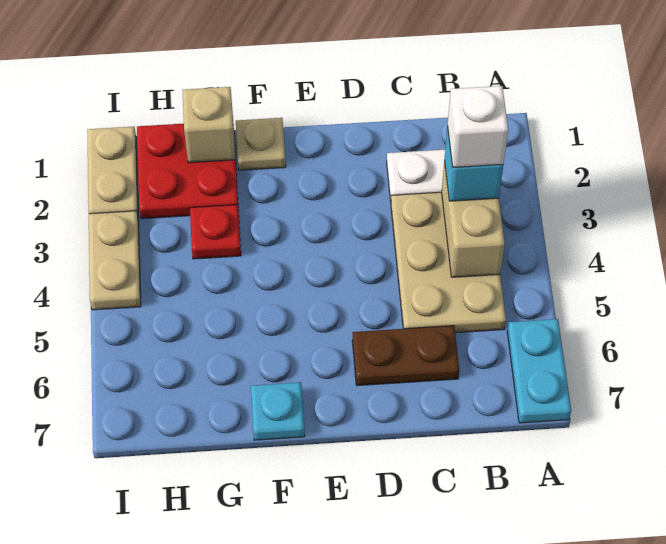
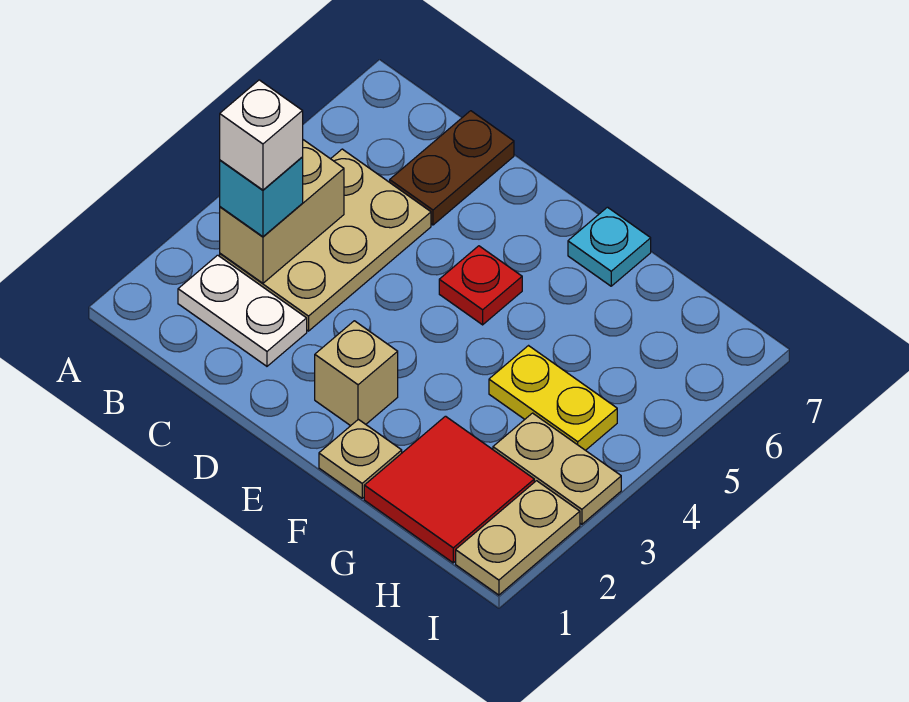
cyan 1x2 plate [507,319,571,423] -> none
brown 1x2 plate [352,326,459,386] -> brown 1x2 plate turned to [390,111,514,225]
red 2x2 plate [137,124,238,219] -> red 2x2 tile [364,416,534,563]
tan 1x1 brick [182,87,235,163] -> tan 1x1 brick moved to [315,321,398,426]
red 1x1 plate [190,205,241,259] -> red 1x1 plate moved to [439,246,522,325]
none -> yellow 1x2 plate [489,346,617,450]
tan 1x2 plate [89,211,141,310] -> tan 1x2 plate turned to [493,413,621,524]

